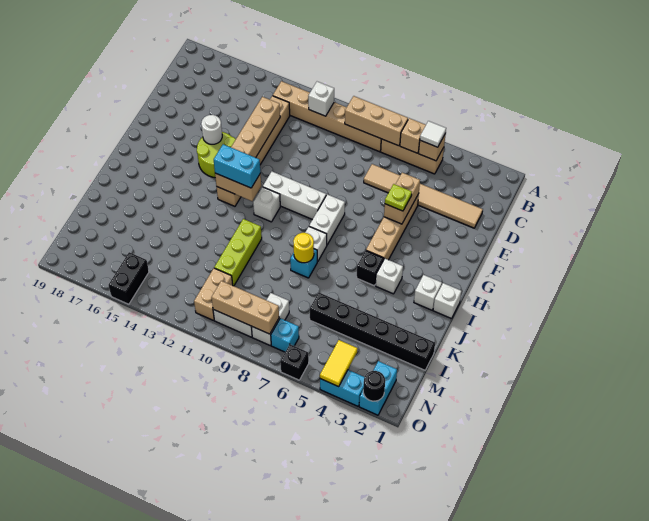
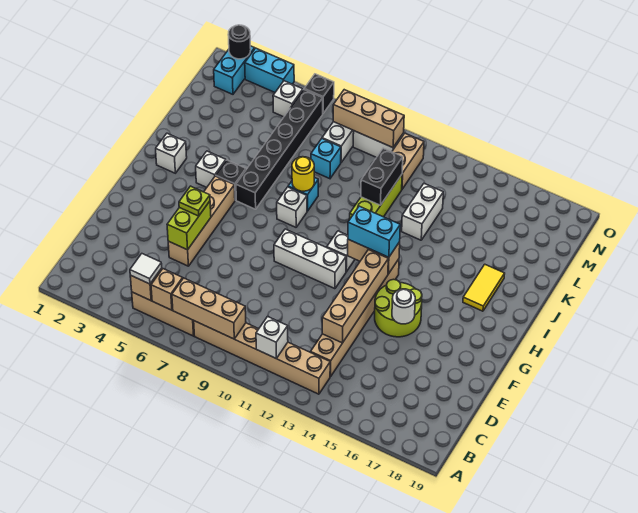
tan 1x6 tile [364,164,483,228] -> none
tan 1x2 brick [384,173,420,224] -> lime 1x2 brick [167,201,211,250]
white 1x2 brick [309,194,345,245] -> white 1x2 brick moved to [402,184,443,240]
white 1x1 brick [433,283,461,319] -> white 1x1 brick moved to [273,81,303,117]
black 1x6 brick [310,292,435,370] -> black 1x6 brick turned to [236,90,323,209]
yellow 1x2 tile [320,340,358,387] -> yellow 1x2 tile moved to [463,264,505,311]
cyan 1x1 brick [271,318,299,352] -> cyan 1x1 brick moved to [311,139,341,179]
black 1x2 brick [109,252,149,304] -> black 1x2 brick moved to [361,148,403,205]

